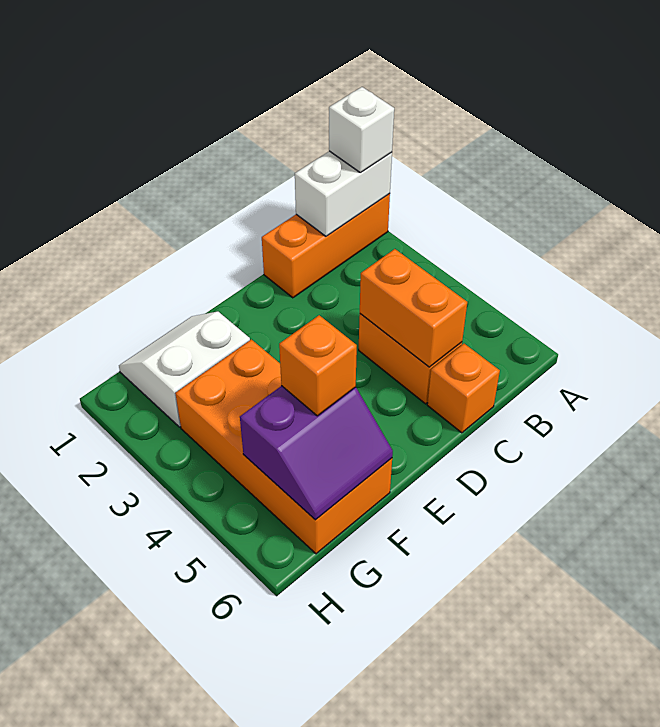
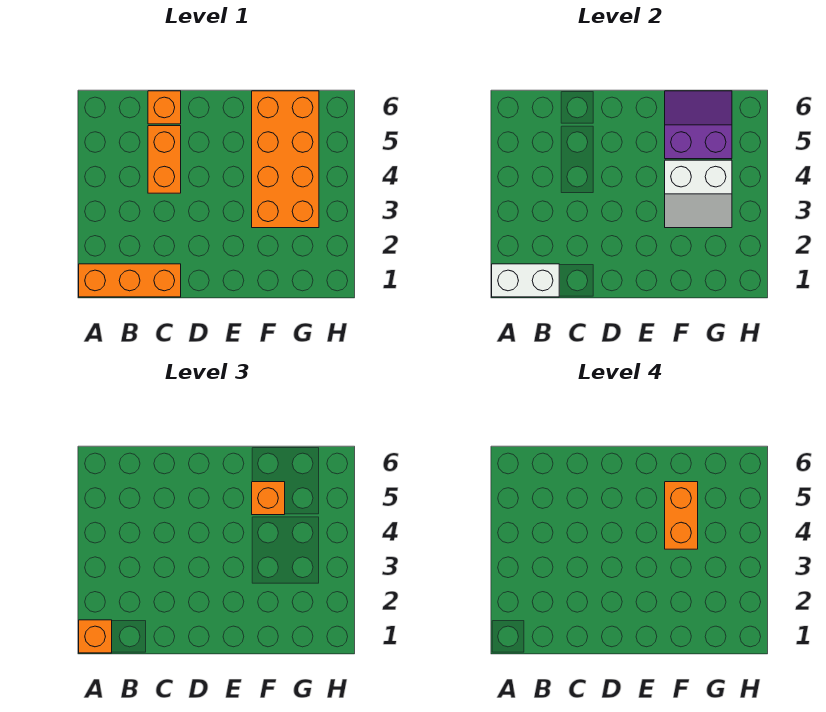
white 1x1 brick [329,87,394,172] -> orange 1x1 brick [79,620,112,653]
orange 1x2 brick [360,249,467,367] -> orange 1x2 brick moved to [665,482,698,549]
white 2x2 slope [119,312,250,427] -> white 2x2 slope moved to [665,160,732,228]

